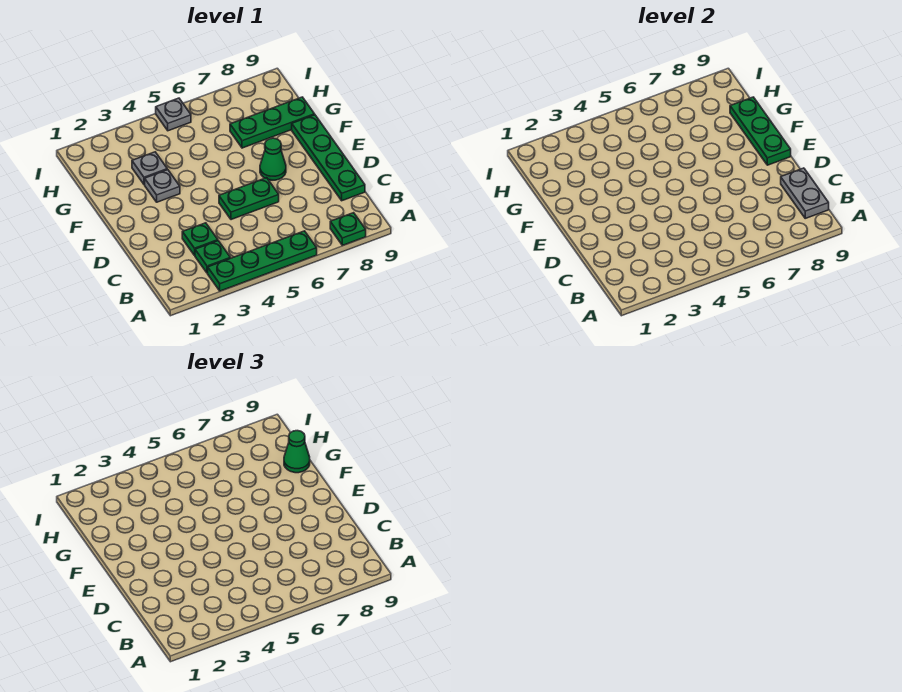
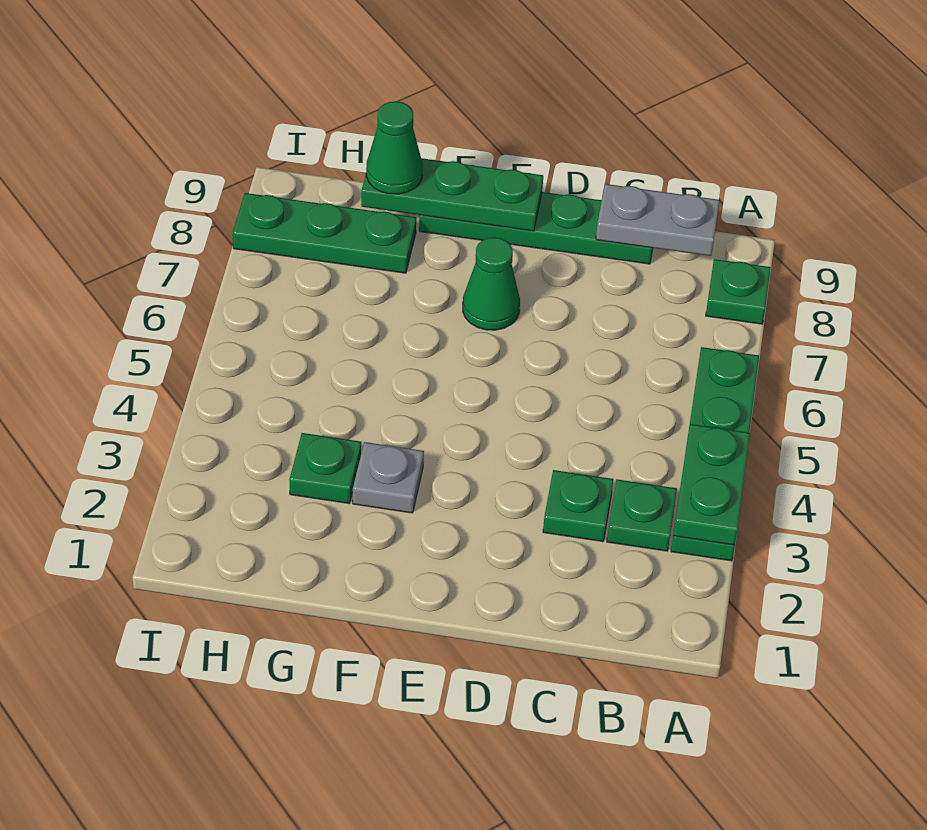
green 1x2 plate [219,178,279,220] -> green 1x2 plate moved to [673,424,750,545]
grey 1x1 plate [132,152,167,185] -> green 1x1 plate [289,433,361,504]
green 1x3 plate [230,97,315,148] -> green 1x3 plate turned to [233,193,416,273]
grey 1x1 plate [156,98,191,131] -> none

